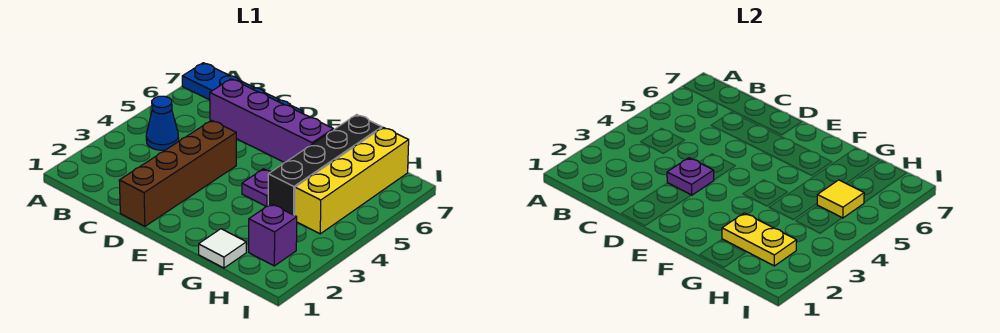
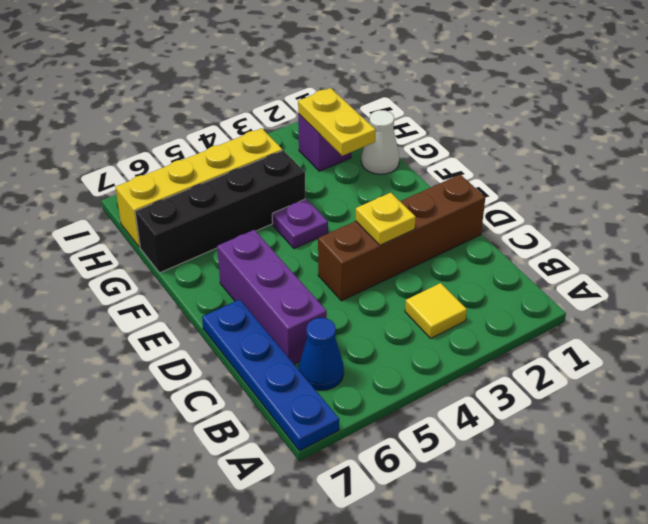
blue 1x1 cone [146,96,179,150] -> blue 1x1 cone moved to [299,318,344,390]
purple 1x4 brick [210,79,333,163] -> purple 1x3 brick [217,230,327,364]
purple 1x1 plate [667,158,714,195] -> yellow 1x1 plate [356,193,416,245]
white 1x1 tile [199,229,246,268] -> white 1x1 cone [361,110,399,174]
yellow 1x1 tile [817,180,864,218] -> yellow 1x1 tile moved to [405,283,467,338]

